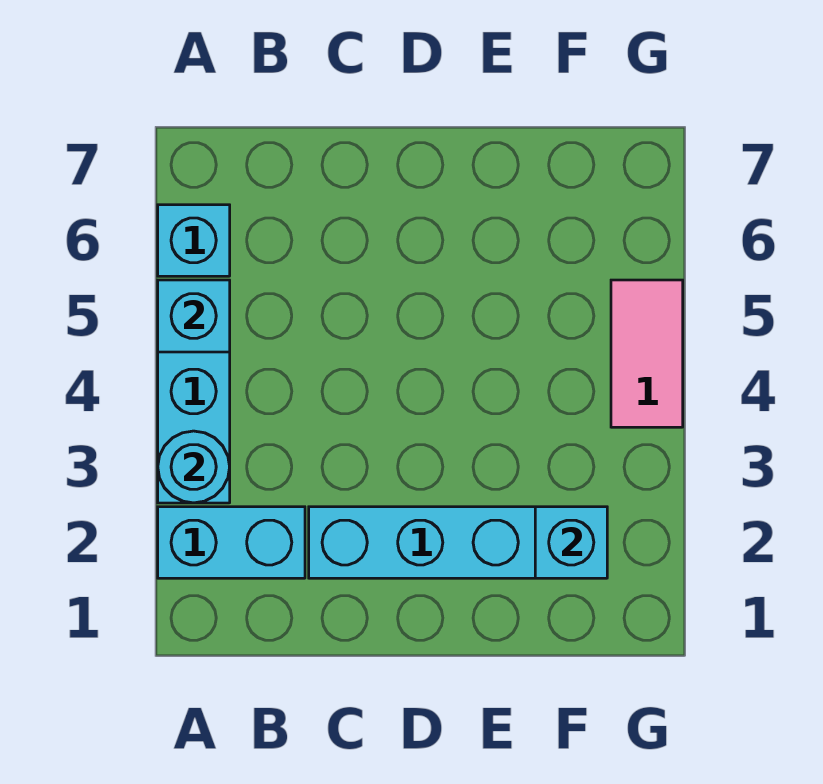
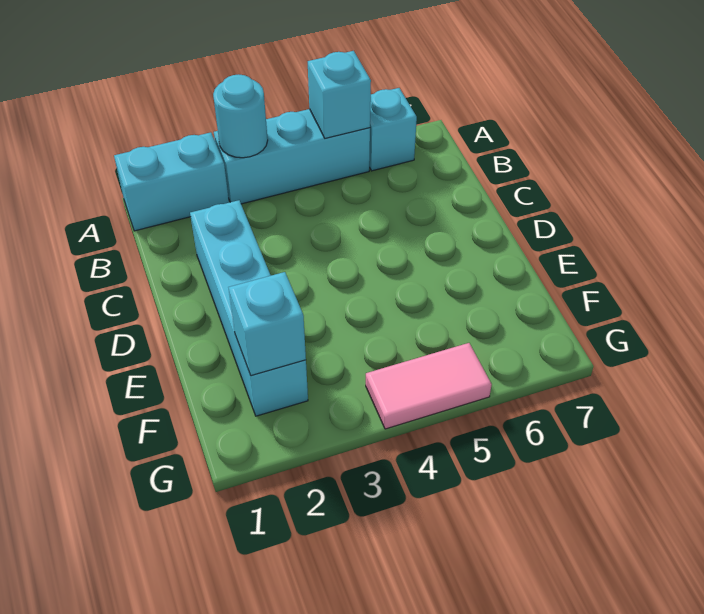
cyan 1x2 brick [158,507,305,578] -> cyan 1x2 brick turned to [114,132,229,231]

